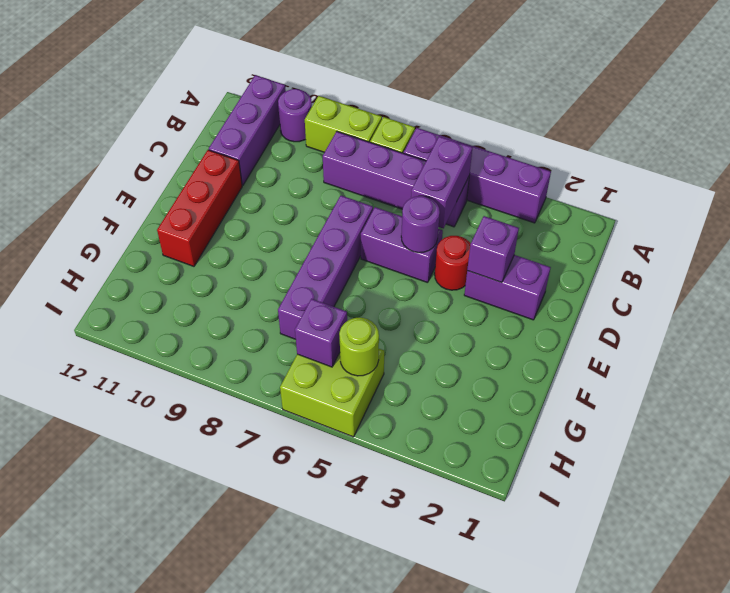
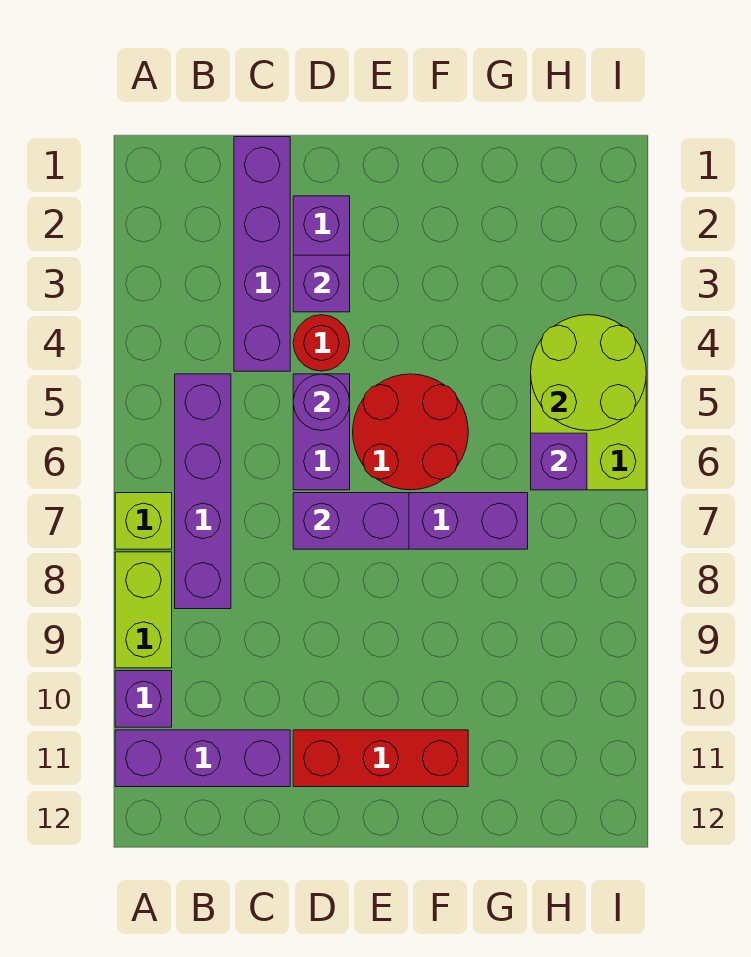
purple 1x4 brick [404,128,551,223] -> purple 1x4 brick moved to [234,137,290,371]
purple 1x1 round brick [278,89,312,142] -> purple 1x1 brick [115,671,172,727]
purple 1x2 brick [411,136,473,228] -> purple 1x2 brick moved to [293,493,409,549]
none -> red 2x2 round brick [353,374,468,490]
lime 1x1 round brick [339,318,379,376] -> lime 2x2 round brick [531,315,646,431]

